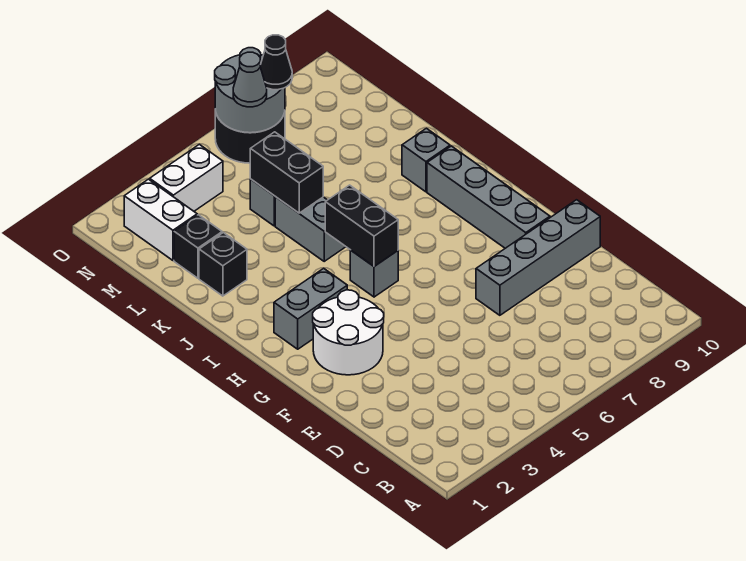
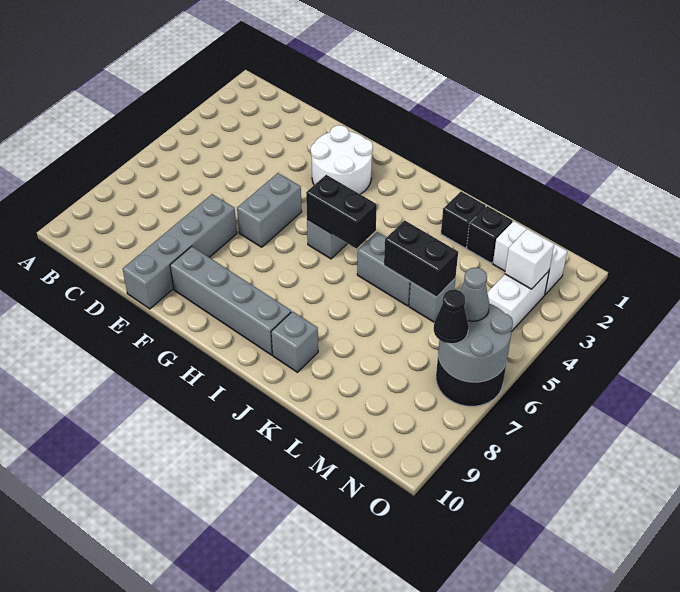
grey 1x2 brick [274,268,347,349] -> grey 1x2 brick moved to [237,173,302,247]
none -> white 1x1 brick [505,229,554,289]

